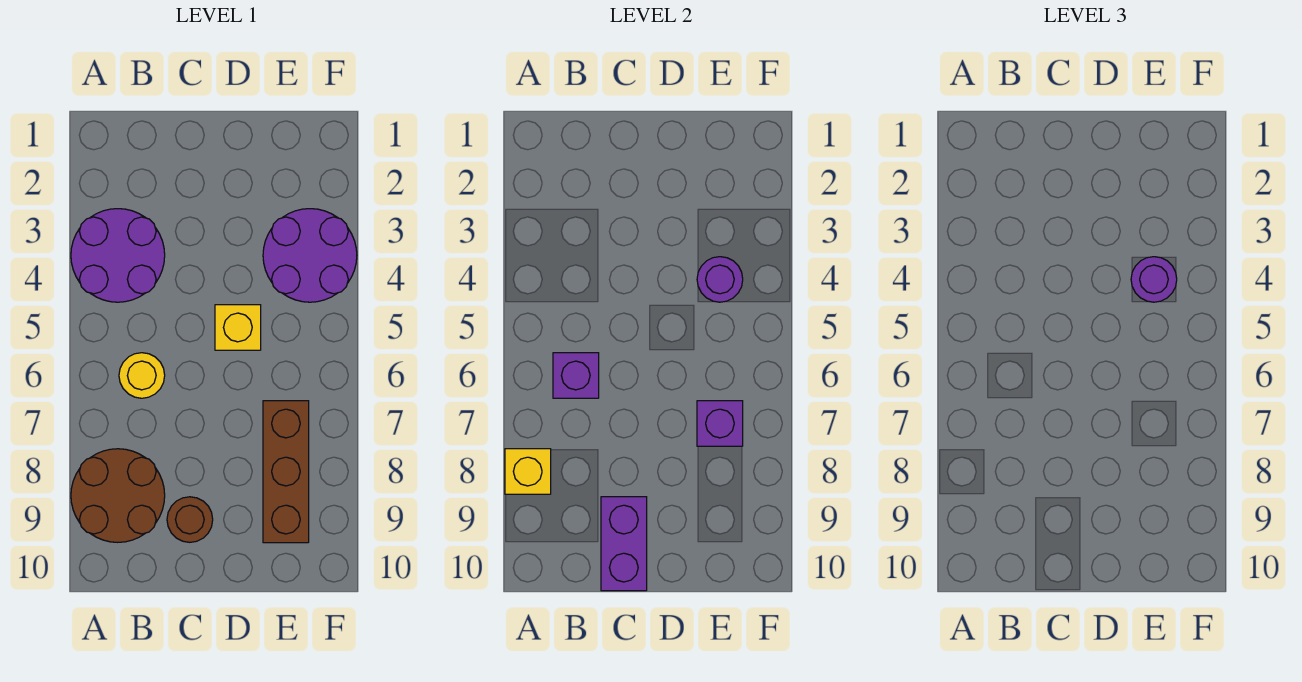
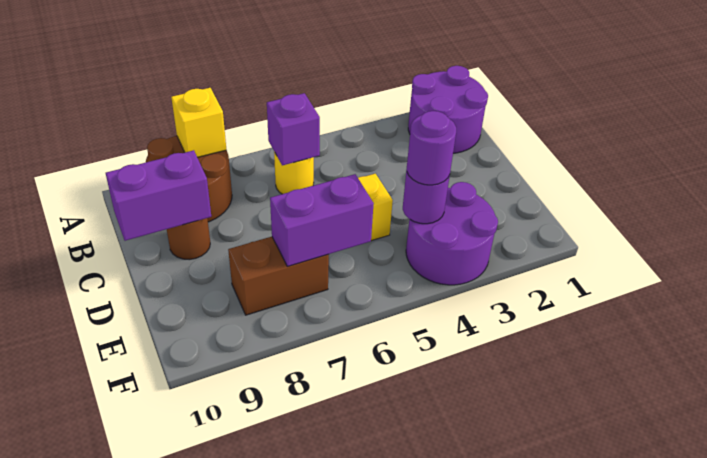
purple 2x2 round brick [71,209,165,302] -> purple 2x2 round brick moved to [408,66,488,153]
brown 1x3 brick [263,401,309,543] -> brown 1x2 brick [228,237,329,315]
purple 1x1 brick [697,401,743,446] -> purple 1x2 brick [270,174,374,266]

